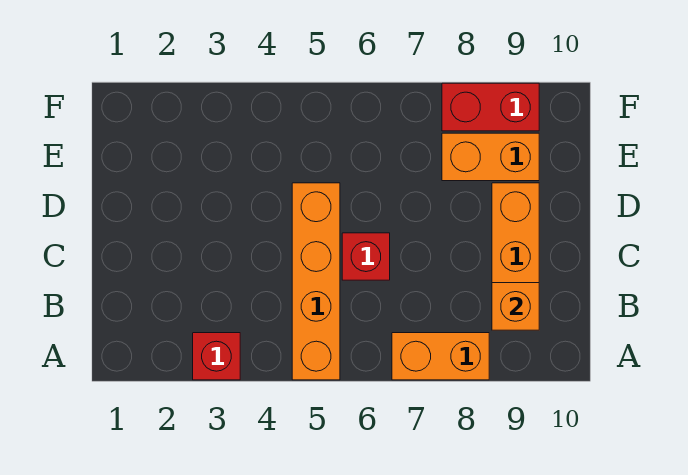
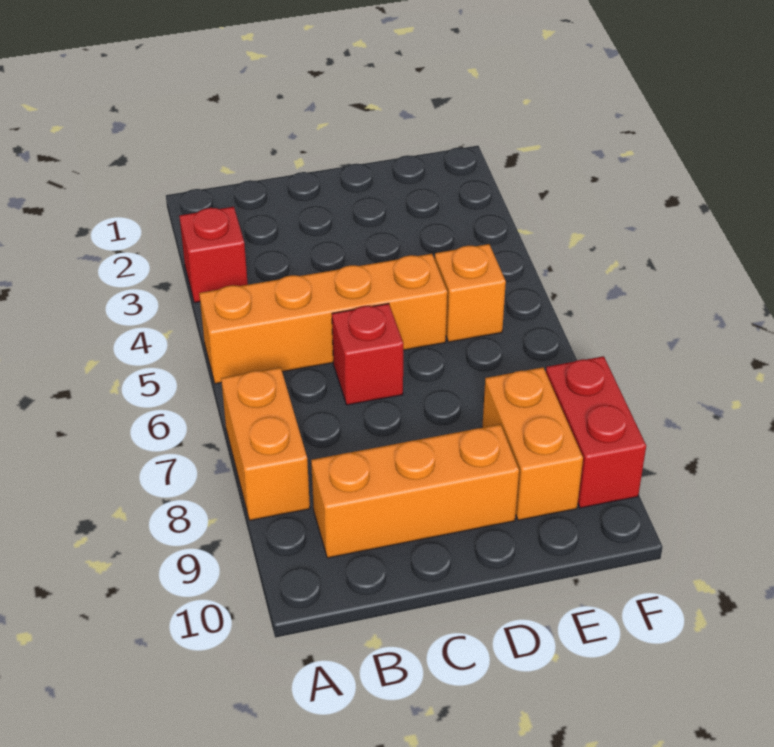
orange 1x1 brick [492,283,539,330] -> orange 1x1 brick moved to [435,244,506,342]

